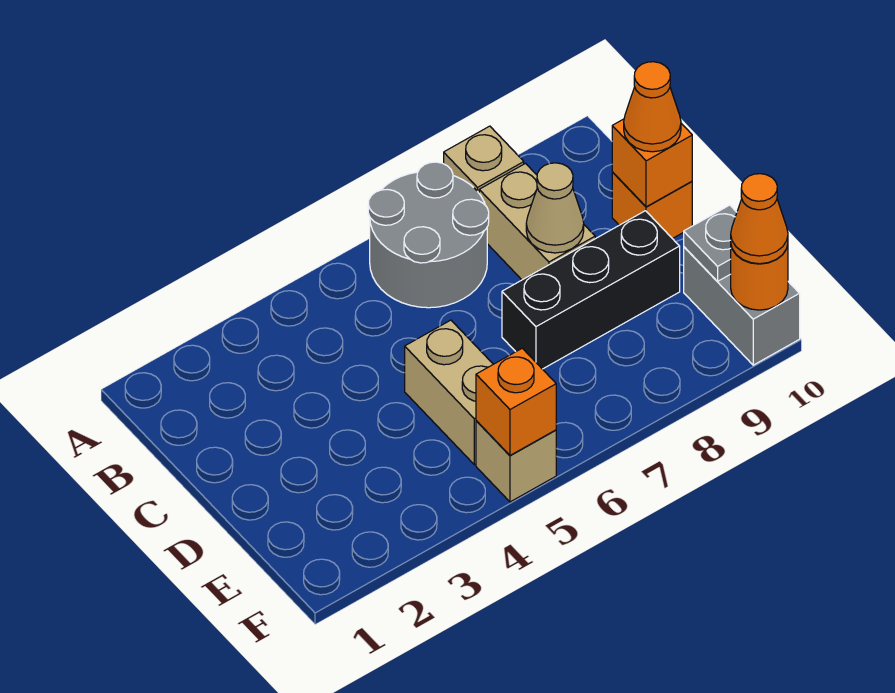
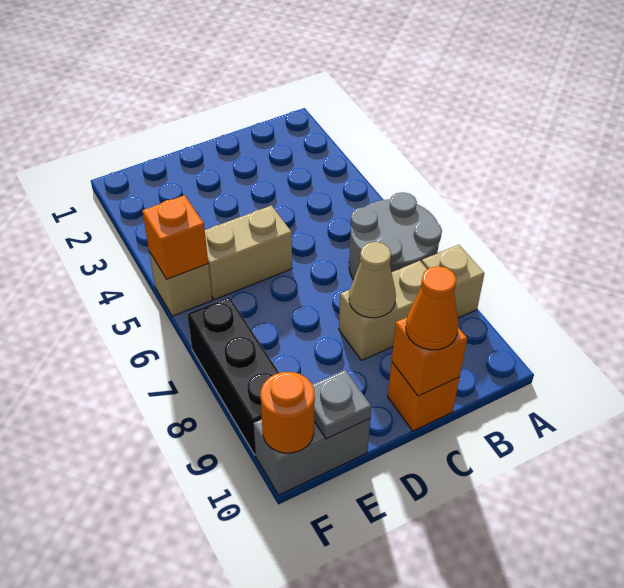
black 1x3 brick [502,211,680,369] -> black 1x3 brick moved to [187,297,279,455]
orange 1x1 cone [731,174,788,264] -> none

